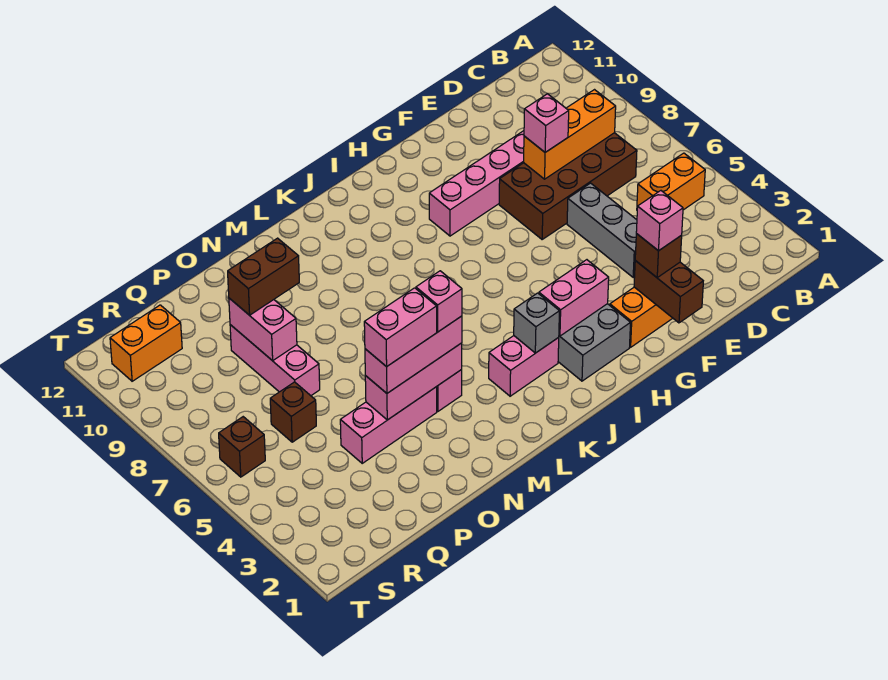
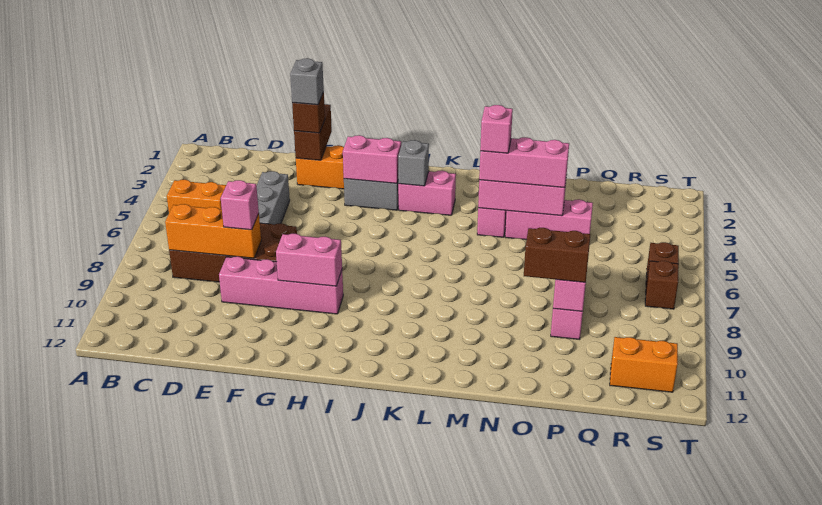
pink 1x1 brick [636,191,683,251] -> grey 1x1 brick [290,58,324,105]
pink 1x2 brick [364,288,437,367] -> pink 1x2 brick moved to [276,234,342,286]
brown 1x1 brick [270,382,316,442] -> brown 1x1 brick moved to [645,261,679,309]

